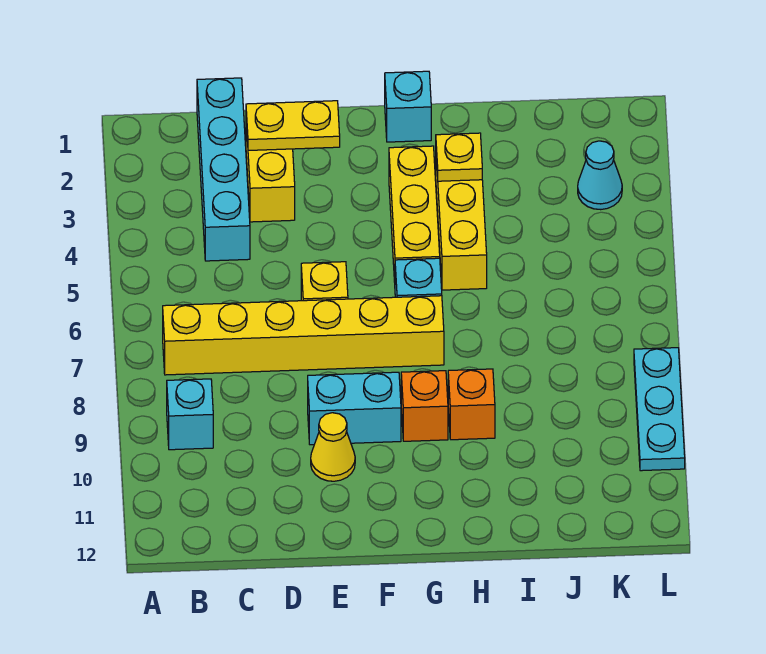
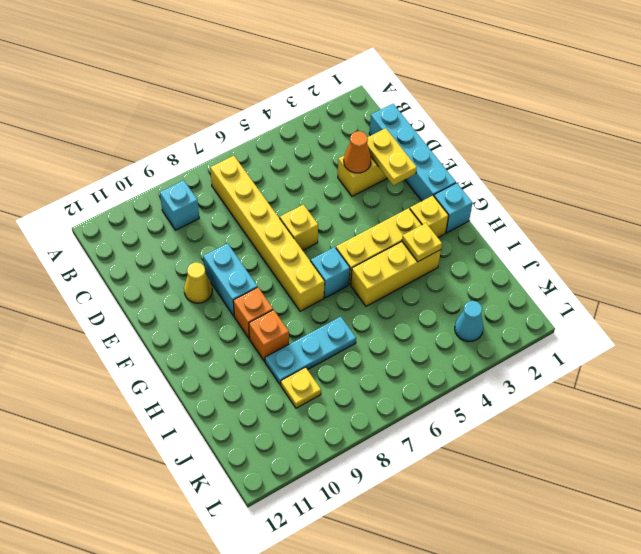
cyan 1x4 brick [197,78,250,261] -> cyan 1x4 brick turned to [369,104,456,201]
none -> orange 1x1 cone [344,131,371,173]
none -> yellow 1x1 brick [410,196,449,237]
none -> yellow 1x1 plate [281,367,321,408]
cyan 1x3 plate [634,348,685,471] -> cyan 1x3 plate moved to [265,317,356,385]

